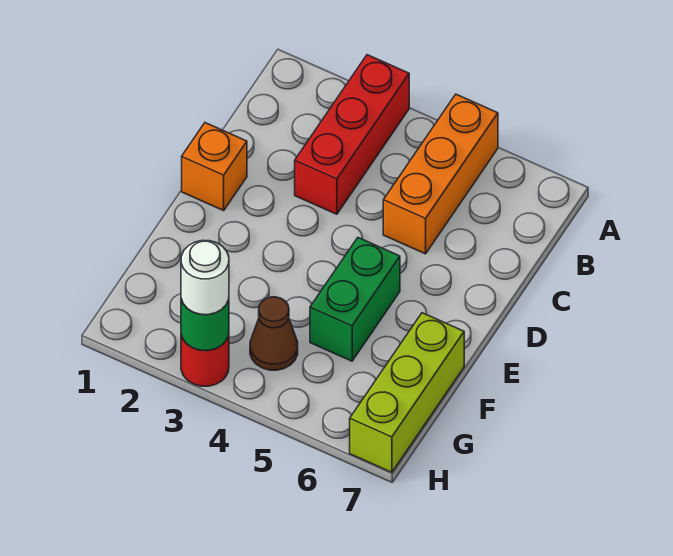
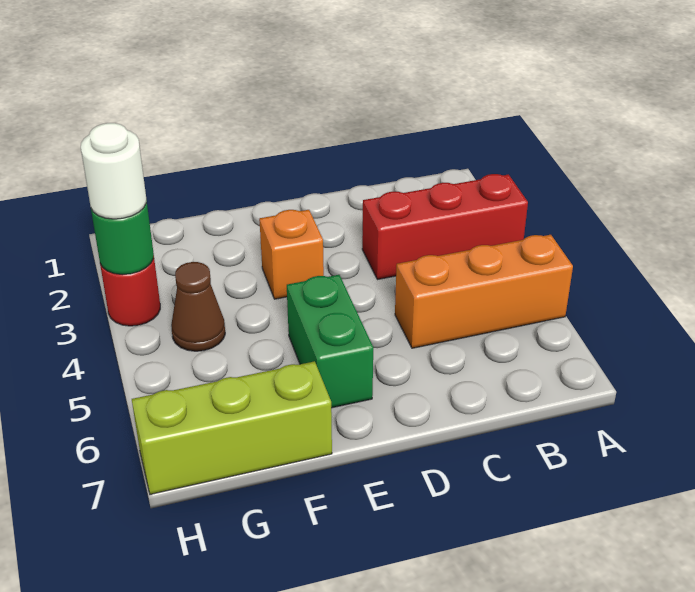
orange 1x1 brick [182,123,247,211] -> orange 1x1 brick moved to [259,210,324,299]
green 1x2 brick [310,238,400,361] -> green 1x2 brick turned to [287,275,373,408]

